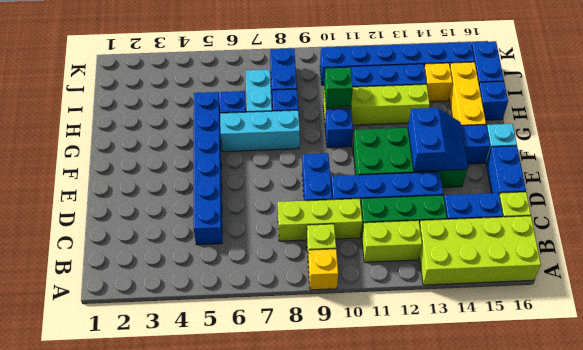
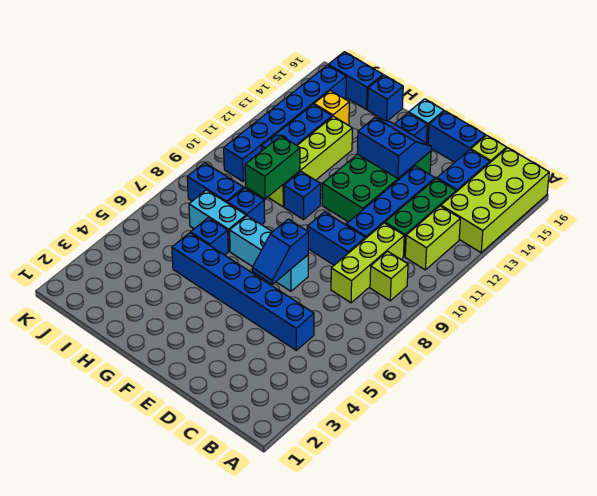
yellow 1x1 brick [308,249,338,290] -> none
none -> blue 1x2 slope [252,219,308,284]
cyan 1x3 brick [220,110,300,152] -> cyan 1x3 brick turned to [230,216,308,291]
yellow 1x3 brick [449,62,486,126] -> none
green 1x1 brick [324,68,353,108] -> green 1x2 brick [245,136,300,199]

